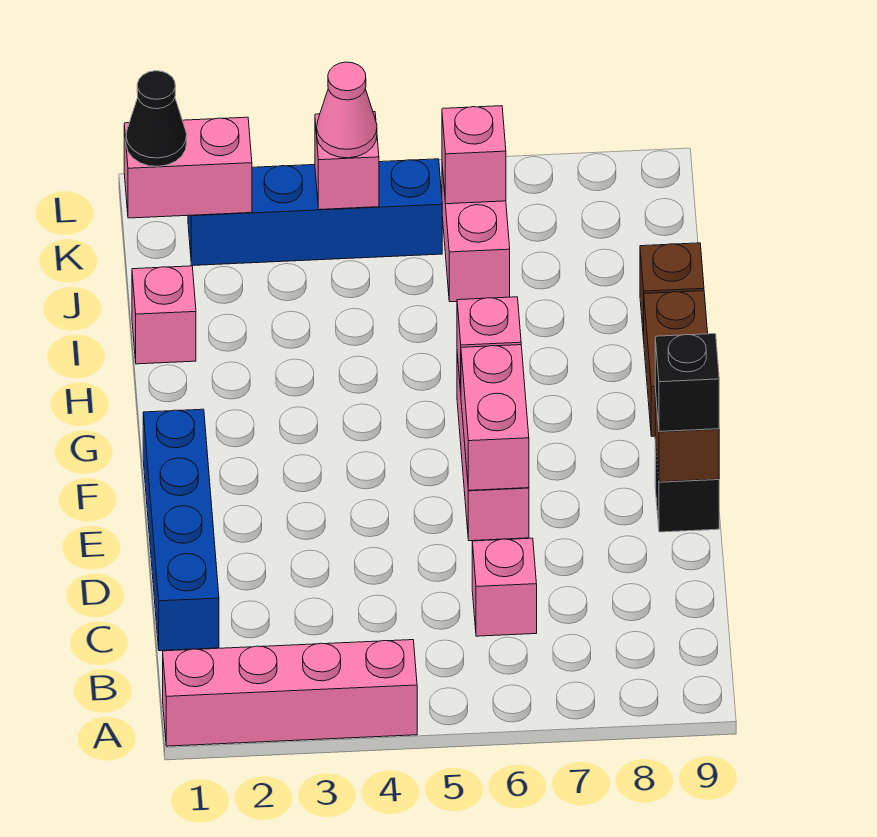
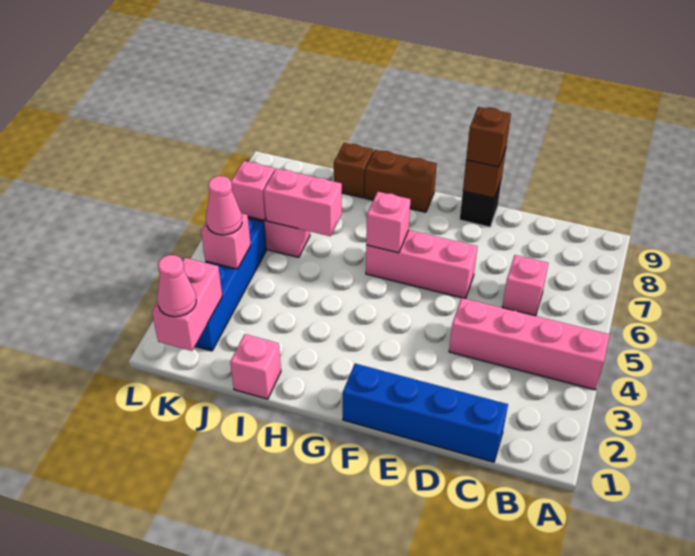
pink 1x4 brick [163,640,417,746] -> pink 1x4 brick turned to [449,298,610,390]
pink 1x2 brick [461,345,529,490] -> pink 1x2 brick moved to [264,168,342,236]
black 1x1 brick [655,334,719,432] -> brown 1x1 brick [466,107,511,167]
black 1x1 cone [126,71,187,166] -> pink 1x1 cone [157,255,196,317]

